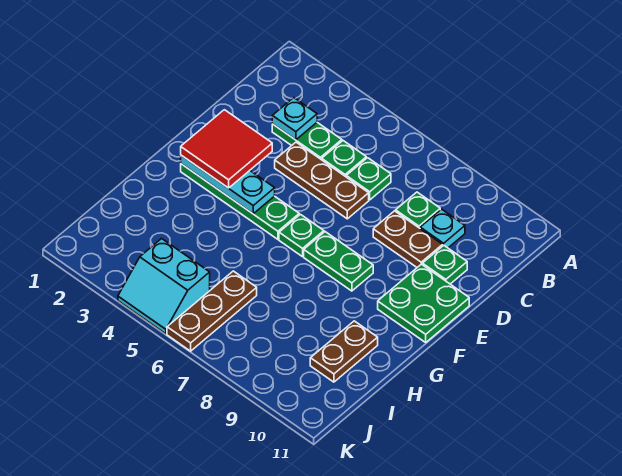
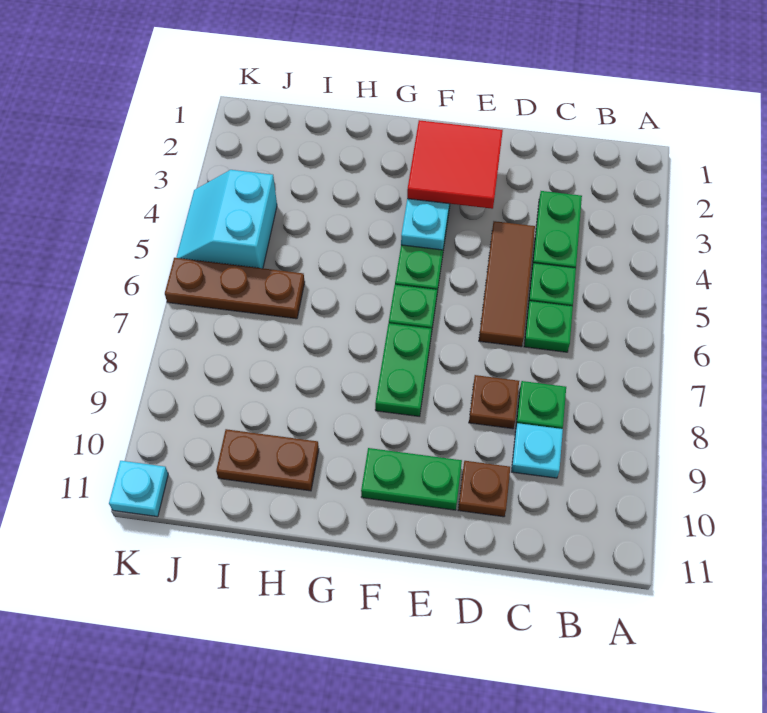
cyan 1x1 plate [272,98,317,140] -> cyan 1x1 plate moved to [109,461,168,517]
brown 1x3 plate [275,142,369,219] -> brown 1x3 tile [479,221,535,347]
brown 1x2 plate [373,211,443,267] -> brown 1x1 plate [469,375,519,429]
green 1x1 plate [422,245,467,284] -> brown 1x1 plate [458,461,510,517]
green 2x2 plate [378,264,469,342] -> green 1x2 plate [361,448,462,510]

